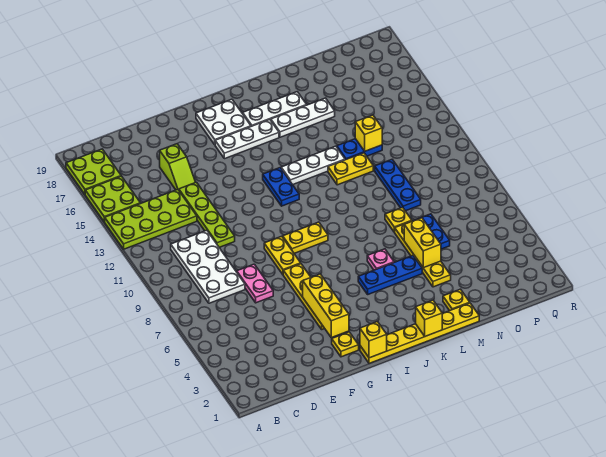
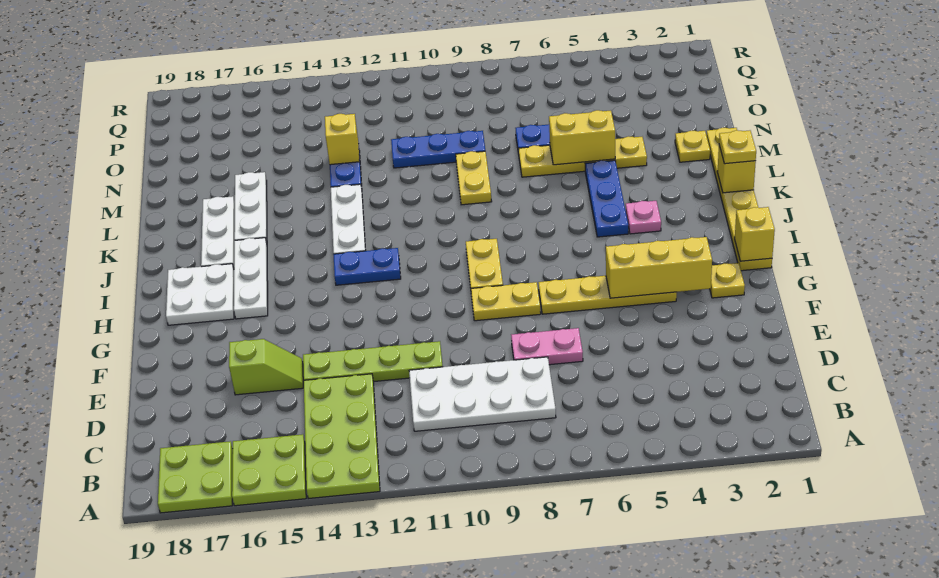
pink 1x1 plate [367,249,394,270] -> pink 1x1 plate moved to [626,201,661,234]
yellow 1x2 plate [328,153,373,185] -> yellow 1x2 plate moved to [456,151,492,205]
yellow 1x1 plate [385,207,412,232] -> yellow 1x1 plate moved to [719,130,756,164]

